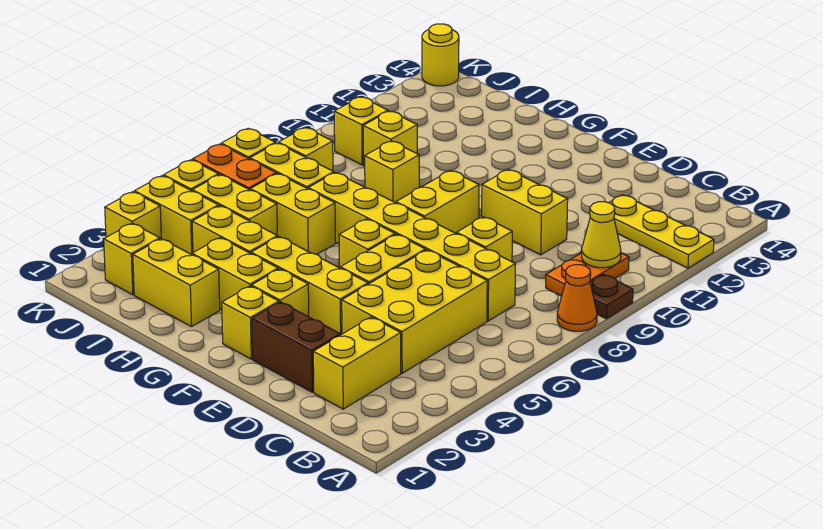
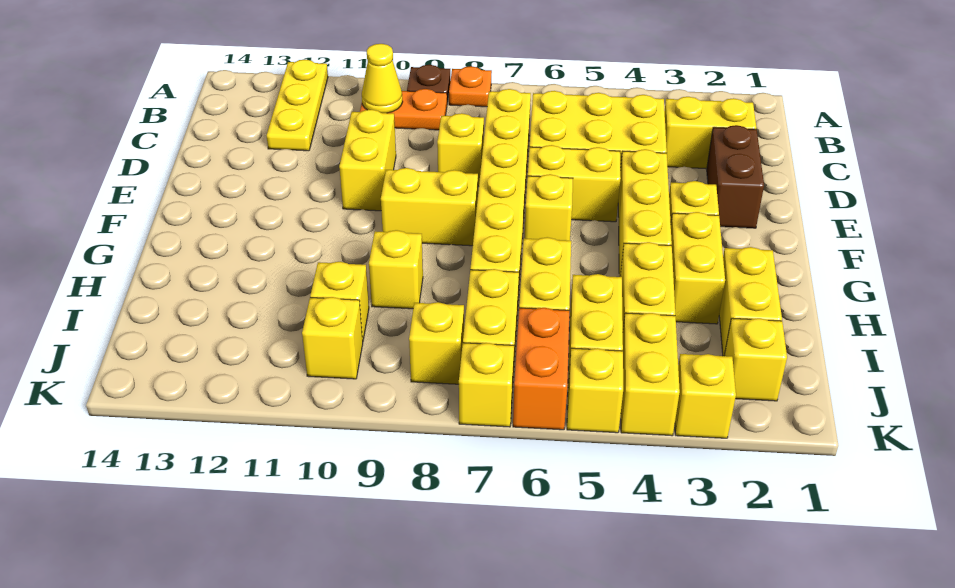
orange 1x1 cone [557,265,597,331] -> orange 1x1 plate [449,66,492,107]
yellow 1x1 brick [222,286,279,359] -> none
yellow 1x1 round brick [422,24,459,86] -> none

